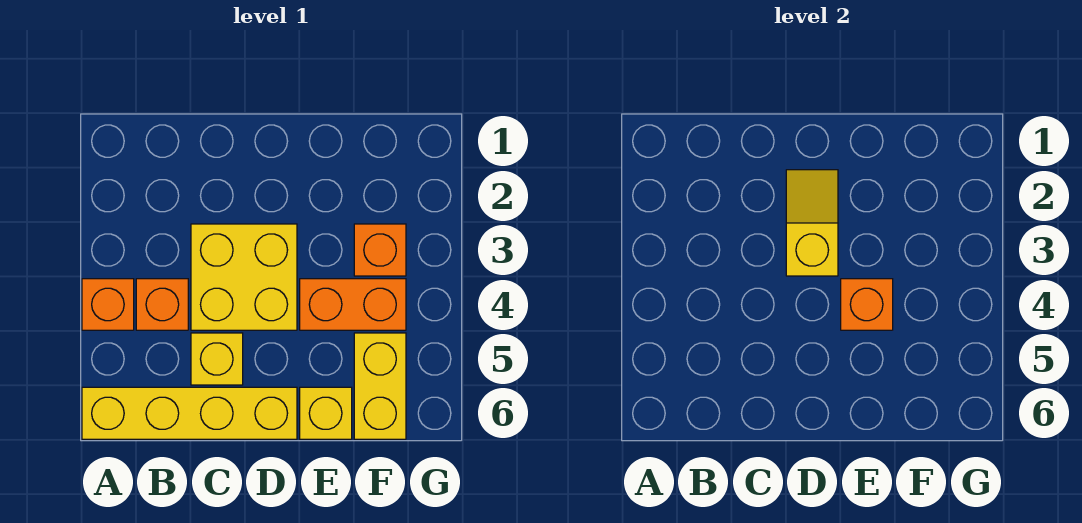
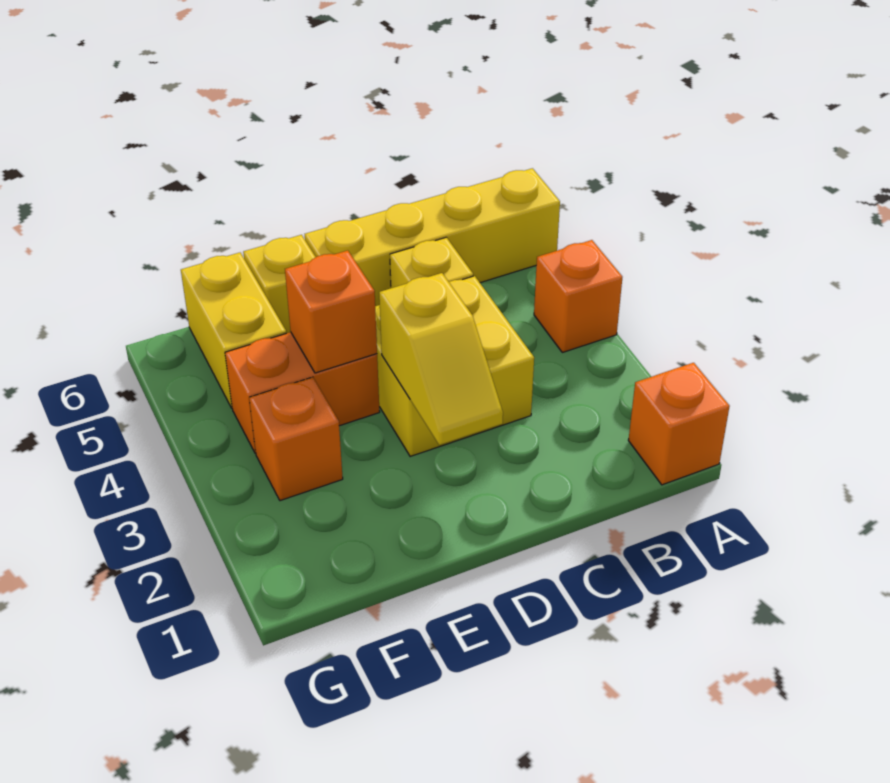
orange 1x1 brick [136,279,188,330] -> orange 1x1 brick moved to [628,363,730,485]

